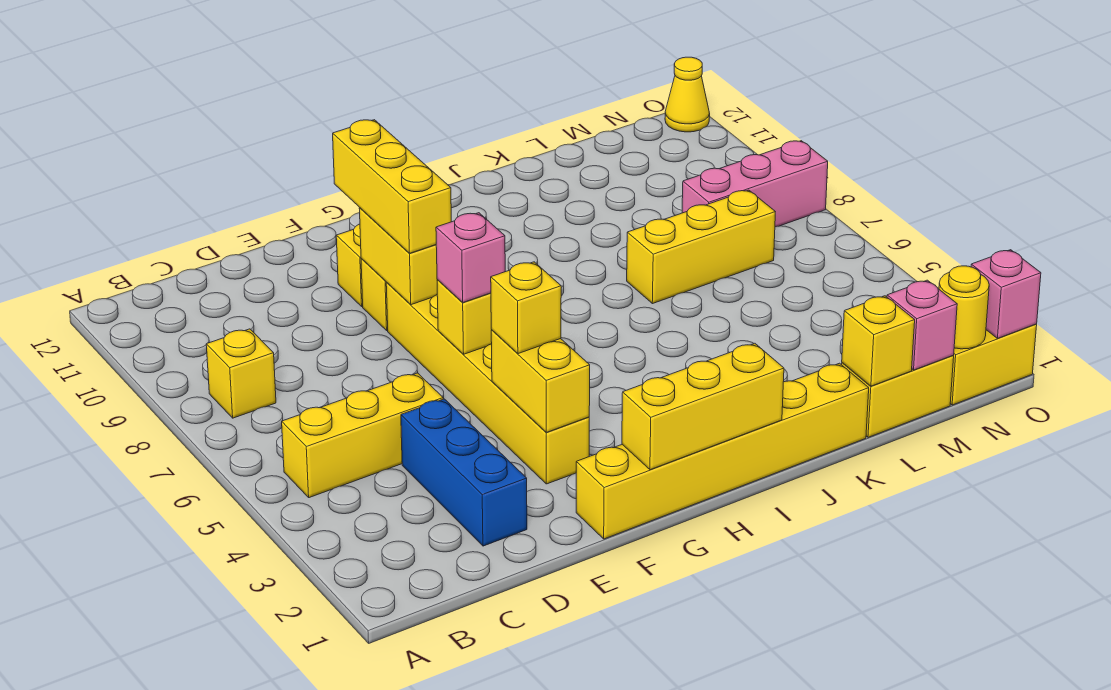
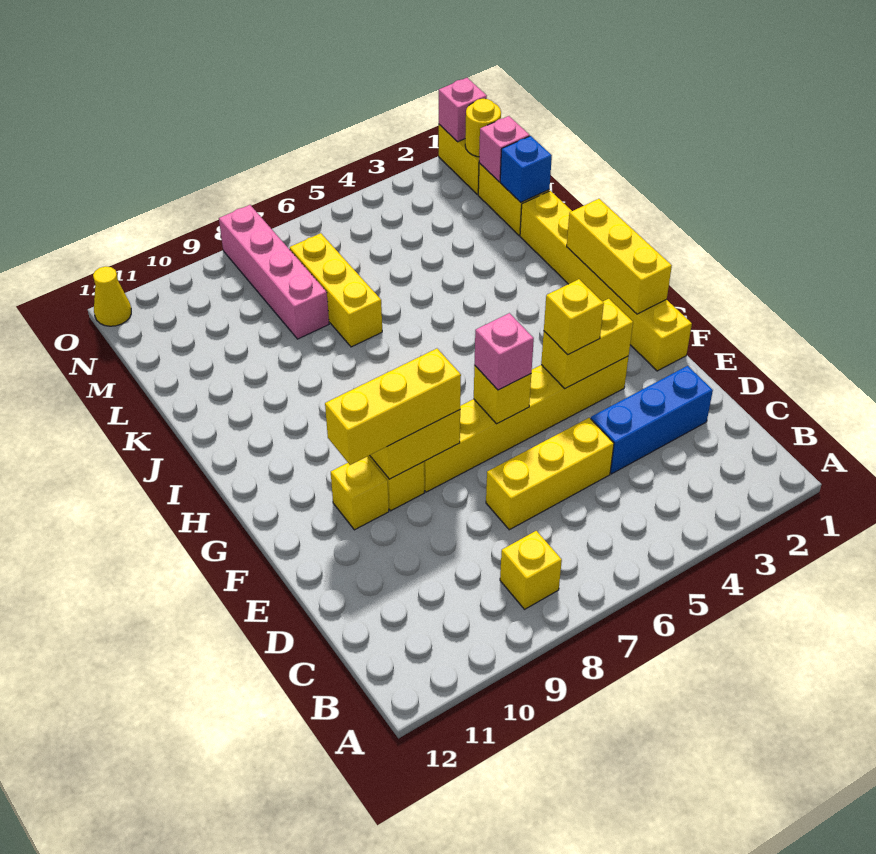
yellow 1x3 brick [282,373,443,498] -> yellow 1x3 brick turned to [486,418,614,530]
yellow 1x1 brick [842,296,915,386] -> blue 1x1 brick [500,136,552,202]
pink 1x3 brick [682,141,828,227] -> pink 1x4 brick [219,205,329,339]

